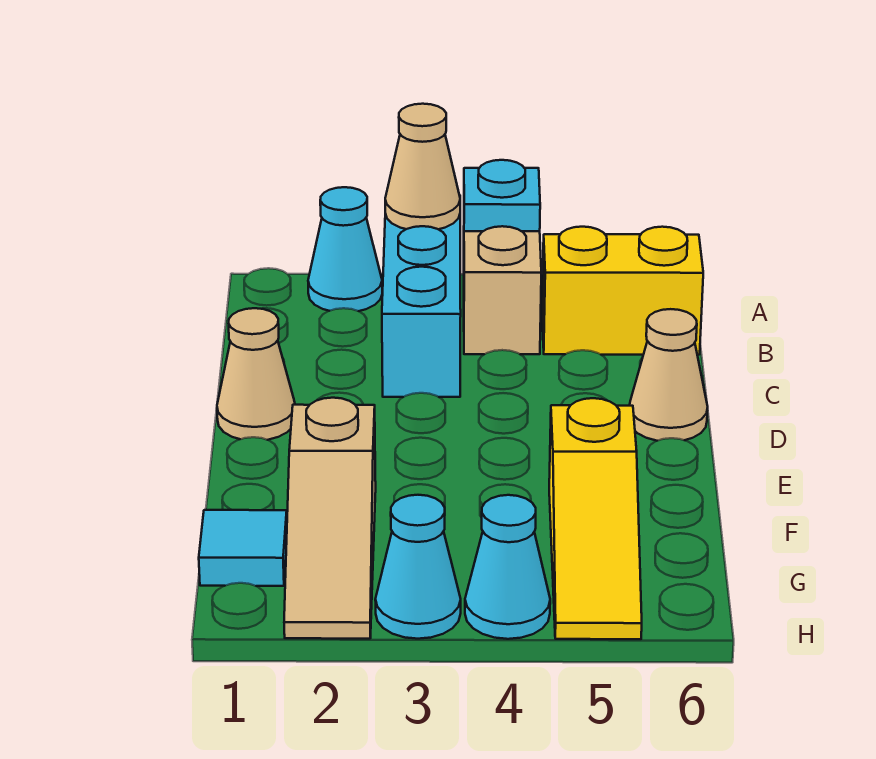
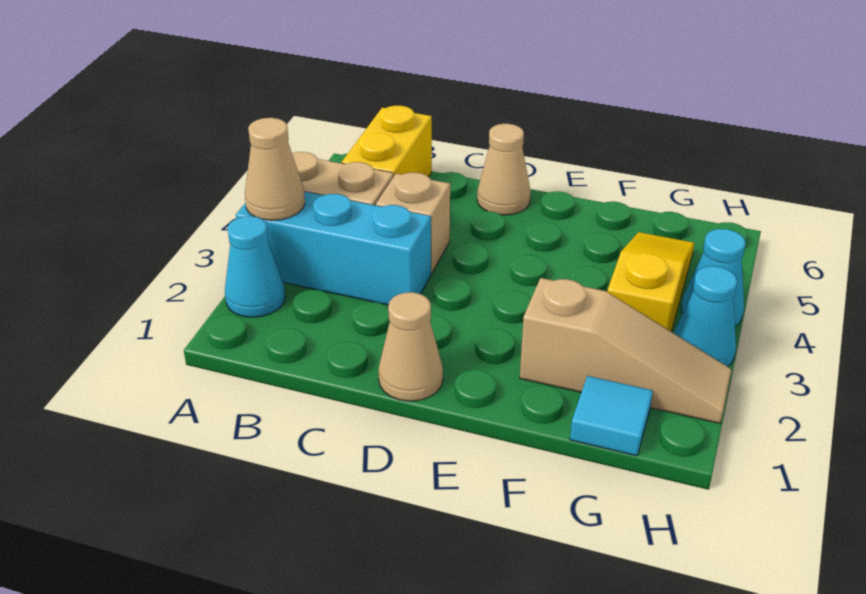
cyan 1x1 plate [464,160,540,232] -> none
none -> tan 1x1 brick [376,173,450,274]
yellow 1x3 slope [549,398,642,639] -> yellow 1x3 slope turned to [607,232,694,331]

